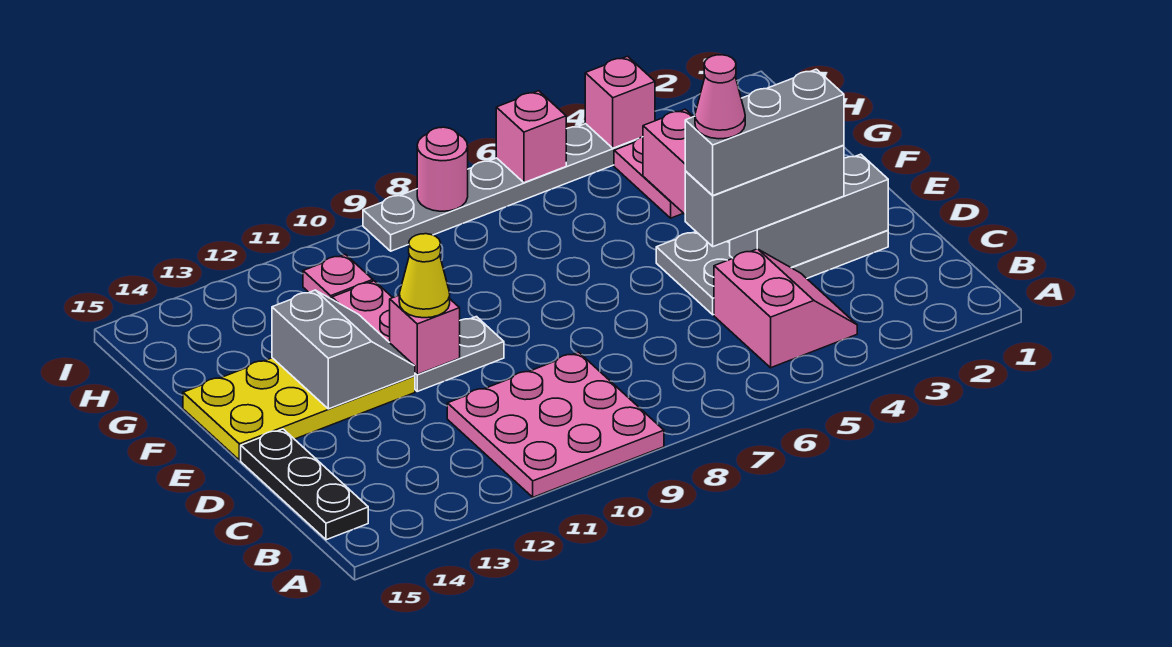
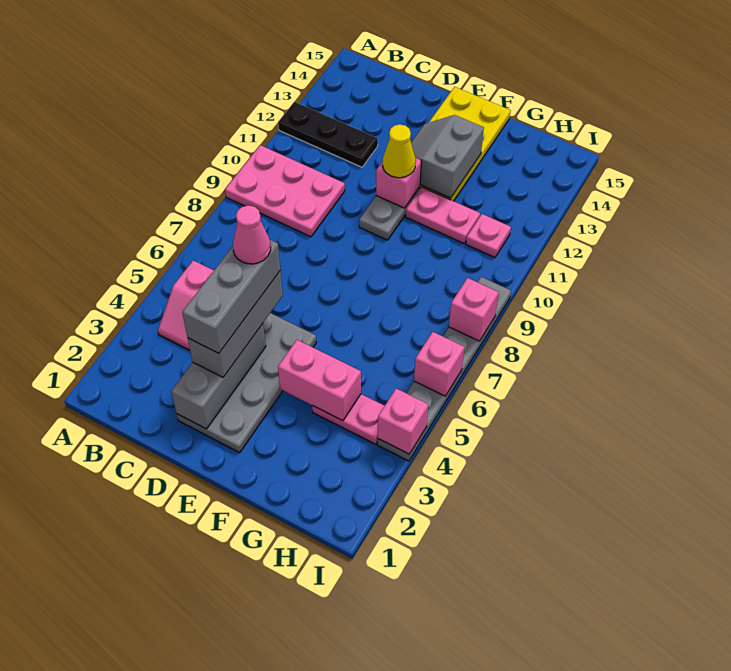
pink 3x3 plate [447,352,664,497] -> pink 2x3 plate [225,145,345,237]
black 1x3 plate [241,429,368,540] -> black 1x3 plate moved to [278,102,378,167]
grey 2x2 slope [272,290,415,409] -> grey 2x2 slope turned to [411,115,484,198]
pink 1x1 round brick [417,127,468,211] -> pink 1x1 brick [449,278,499,341]

